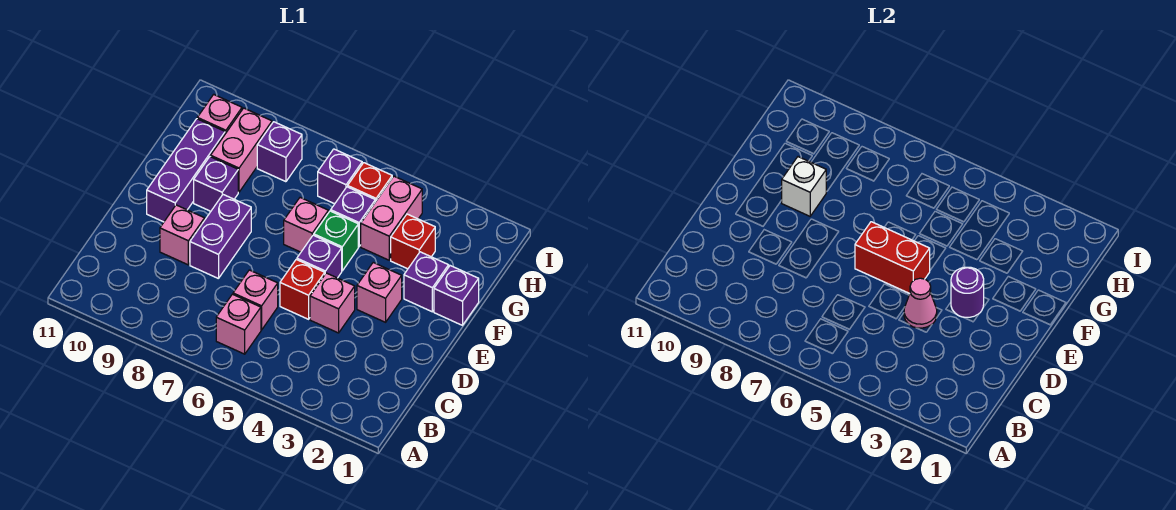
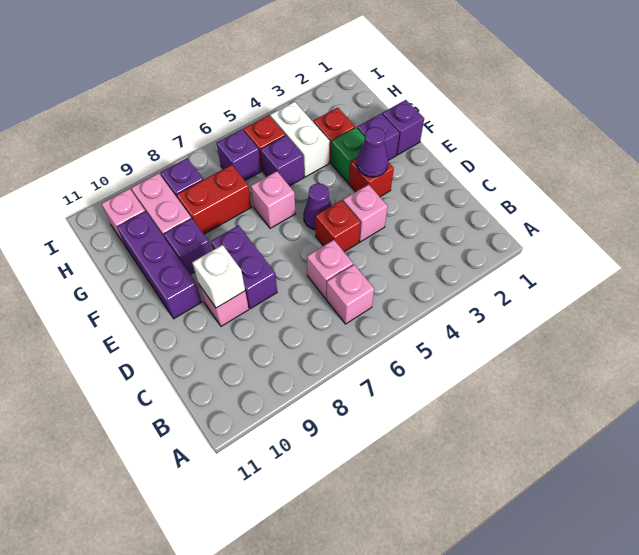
pink 1x1 cone [904,278,937,328] -> none
pink 1x1 brick [357,263,402,322] -> red 1x1 brick [349,158,394,197]
purple 1x1 round brick [951,267,984,317] -> purple 1x1 cone [357,127,388,177]
purple 1x1 brick [297,235,342,278] -> purple 1x1 cone [303,183,332,230]
red 1x2 brick [855,222,930,294] -> red 1x2 brick moved to [177,165,252,234]
green 1x1 brick [314,211,358,271] -> green 1x1 brick moved to [331,127,365,183]
white 1x1 brick [782,157,826,216] -> white 1x1 brick moved to [192,245,245,308]
pink 1x2 brick [361,176,422,260] -> white 1x2 brick [270,102,330,177]

